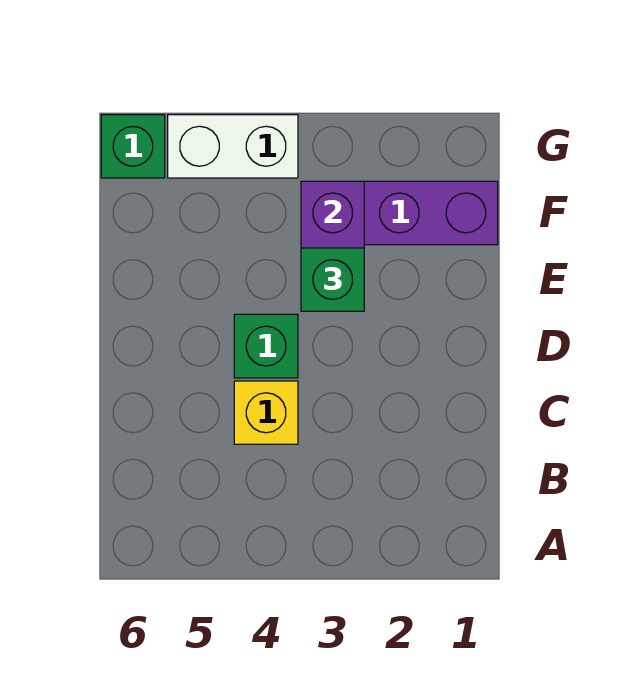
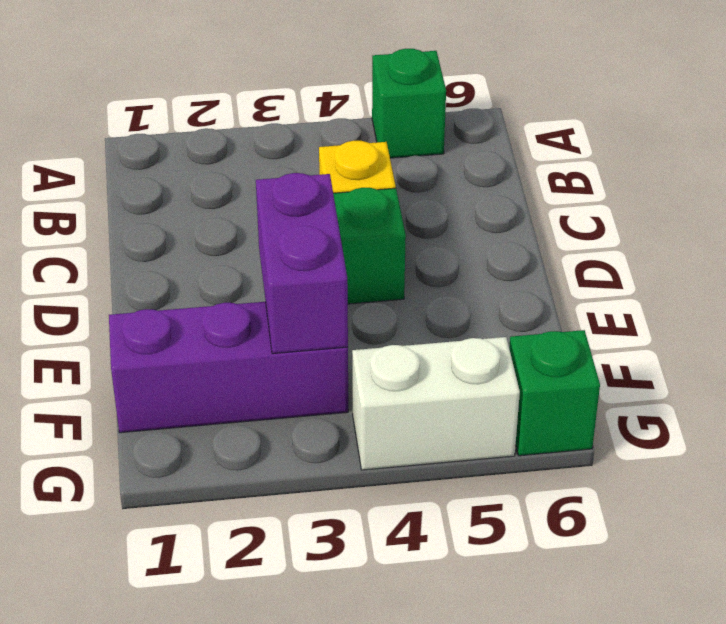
green 1x1 brick [301,248,364,311] -> green 1x1 brick moved to [372,49,446,158]

